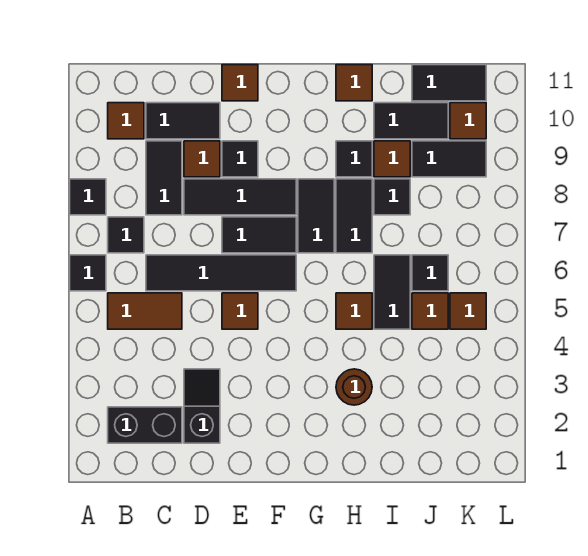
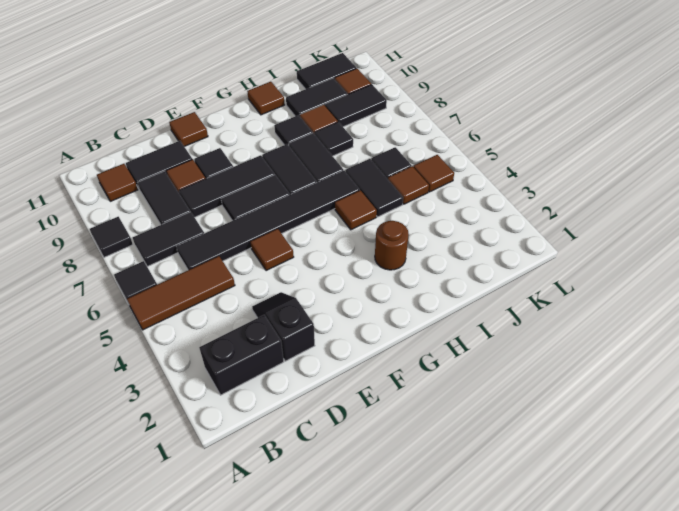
brown 1x2 tile [108,293,182,329] -> brown 1x3 tile [127,256,235,330]
black 1x1 tile [108,217,144,253] -> black 1x2 tile [133,212,204,267]
black 1x4 tile [146,255,296,291] -> black 1x6 tile [176,170,360,270]

